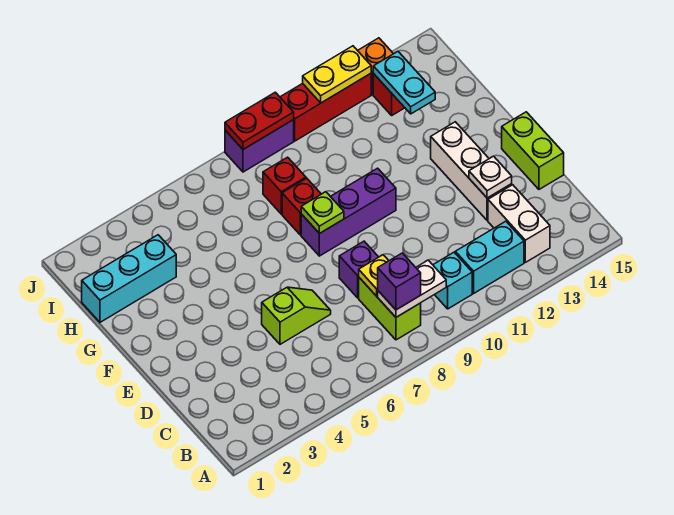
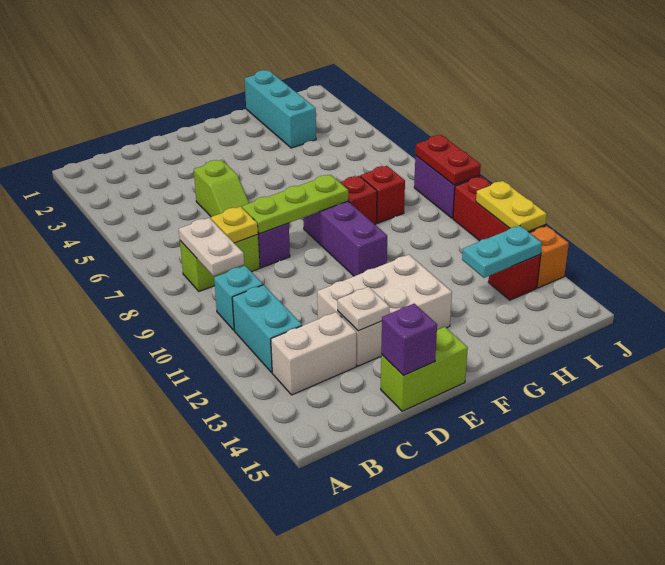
purple 1x1 brick [378,253,421,310] -> purple 1x1 brick moved to [381,304,437,376]
white 1x3 brick [431,122,512,221] -> white 2x3 brick [317,255,452,366]
lime 1x1 plate [301,192,344,234] -> lime 1x3 plate [242,175,348,234]

